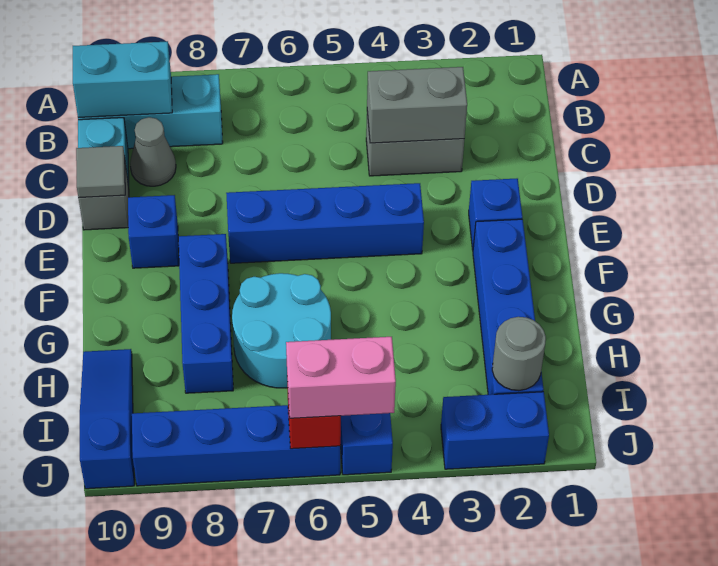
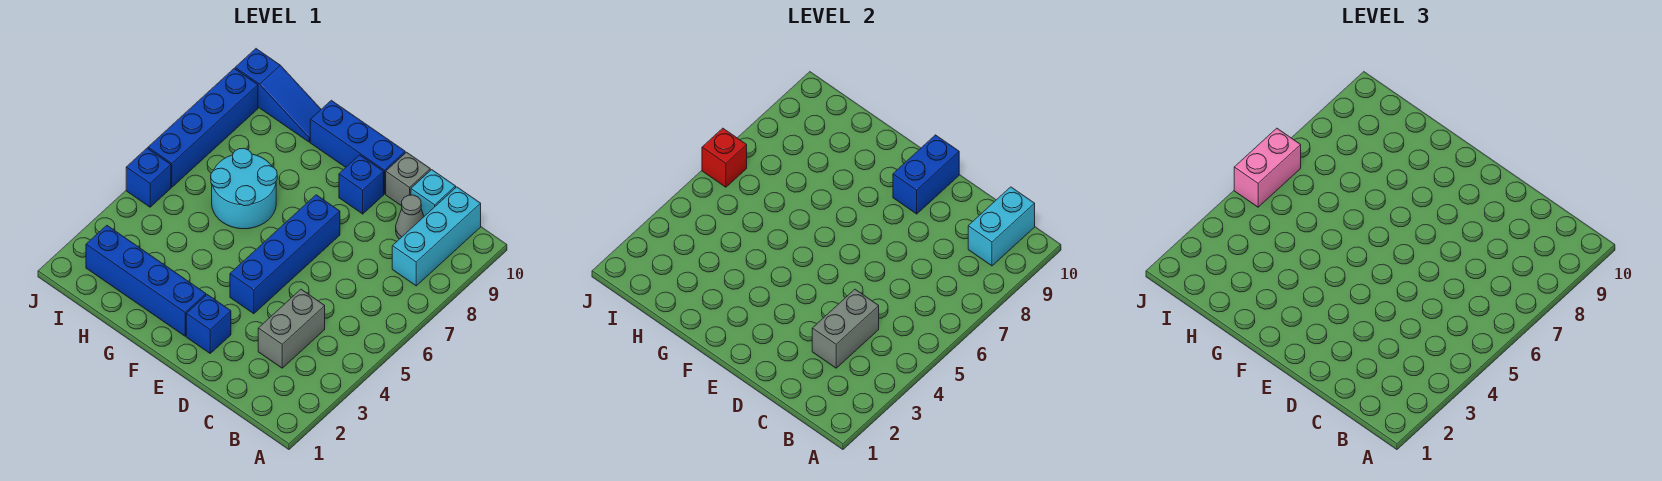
grey 1x1 tile [76,146,125,198] -> none
blue 1x3 brick [178,234,233,393] -> blue 1x3 brick moved to [310,100,405,194]
grey 1x1 round brick [492,317,546,391] -> none
blue 1x2 brick [441,392,549,469] -> blue 1x2 brick moved to [893,135,959,214]

